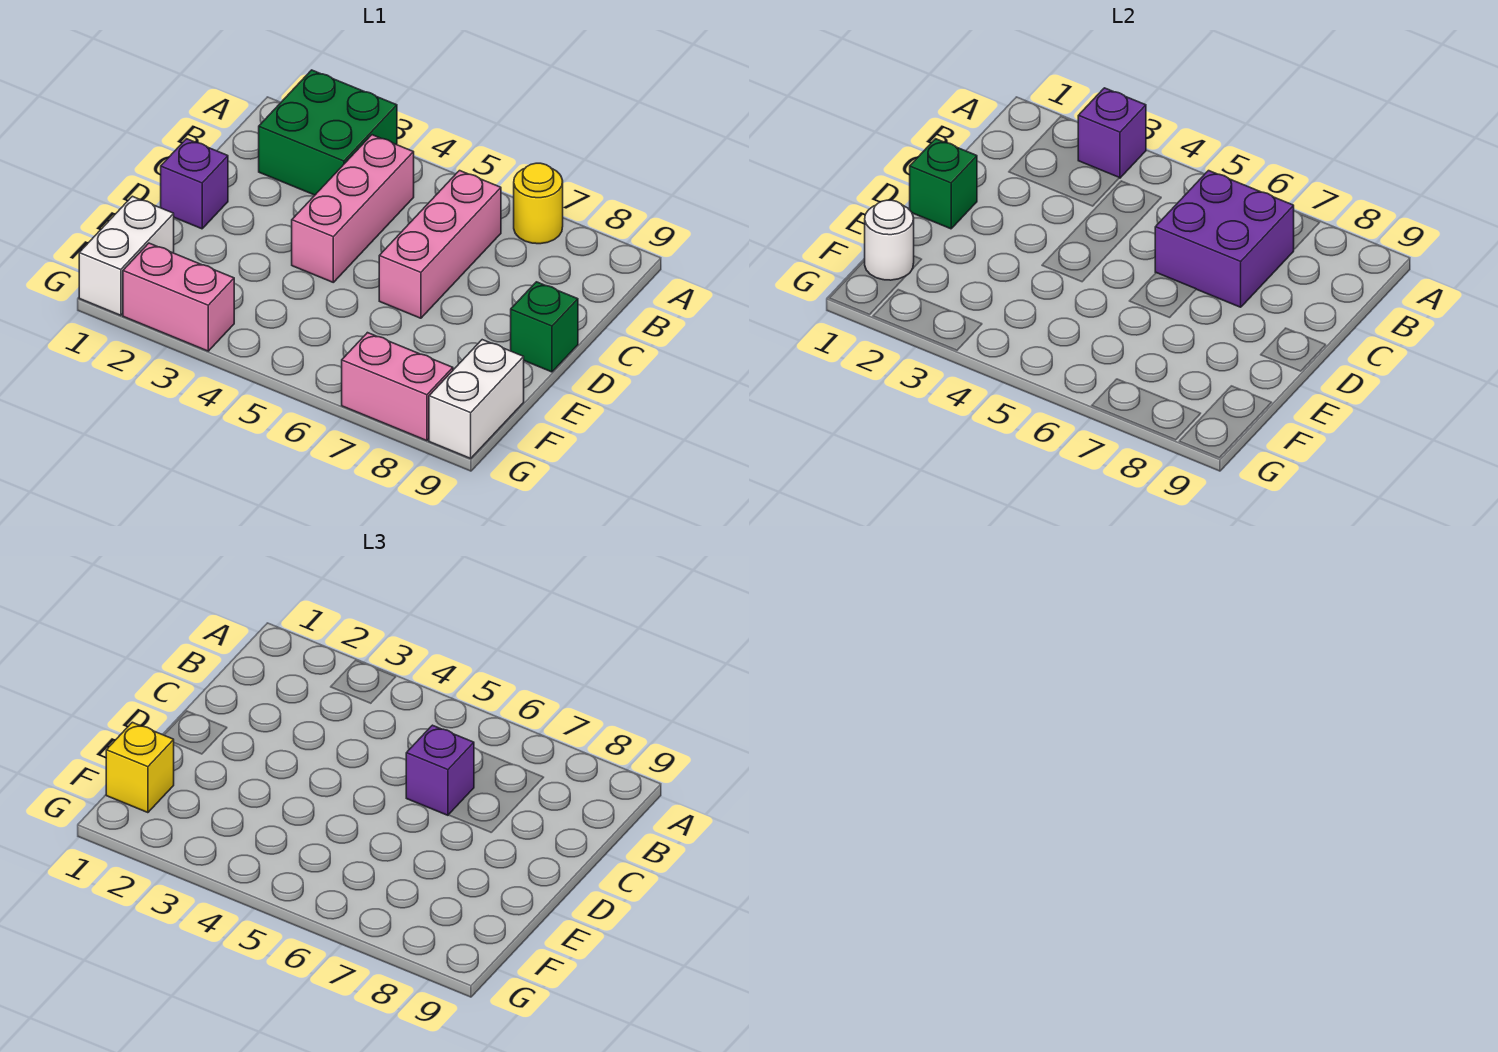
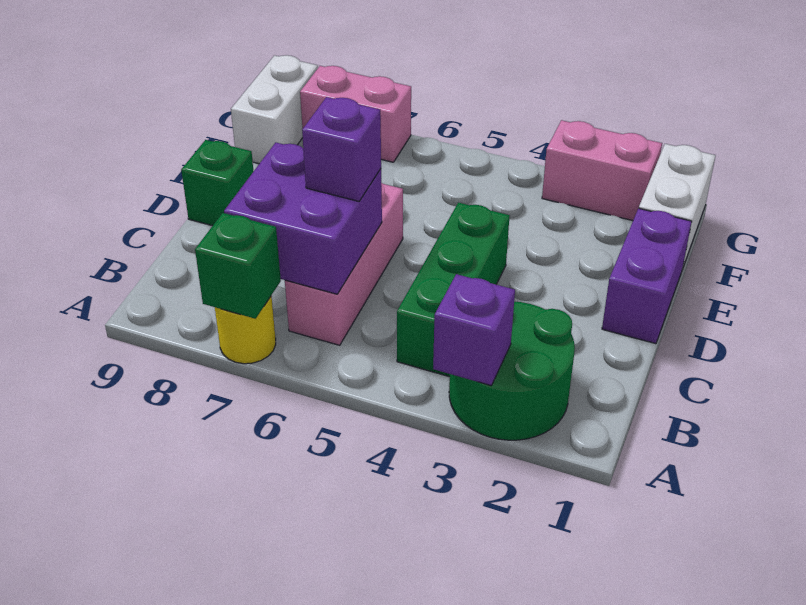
green 2x2 brick [259,70,397,195] -> green 2x2 round brick [449,301,575,440]
pink 1x3 brick [292,135,414,282] -> green 1x3 brick [397,203,510,377]
purple 1x1 brick [161,139,228,229] -> purple 1x2 brick [602,208,692,344]
green 1x1 brick [910,139,977,229] -> green 1x1 brick moved to [195,213,281,319]
white 1x1 round brick [865,200,914,280] -> none
yellow 1x1 brick [106,722,174,813] -> none

